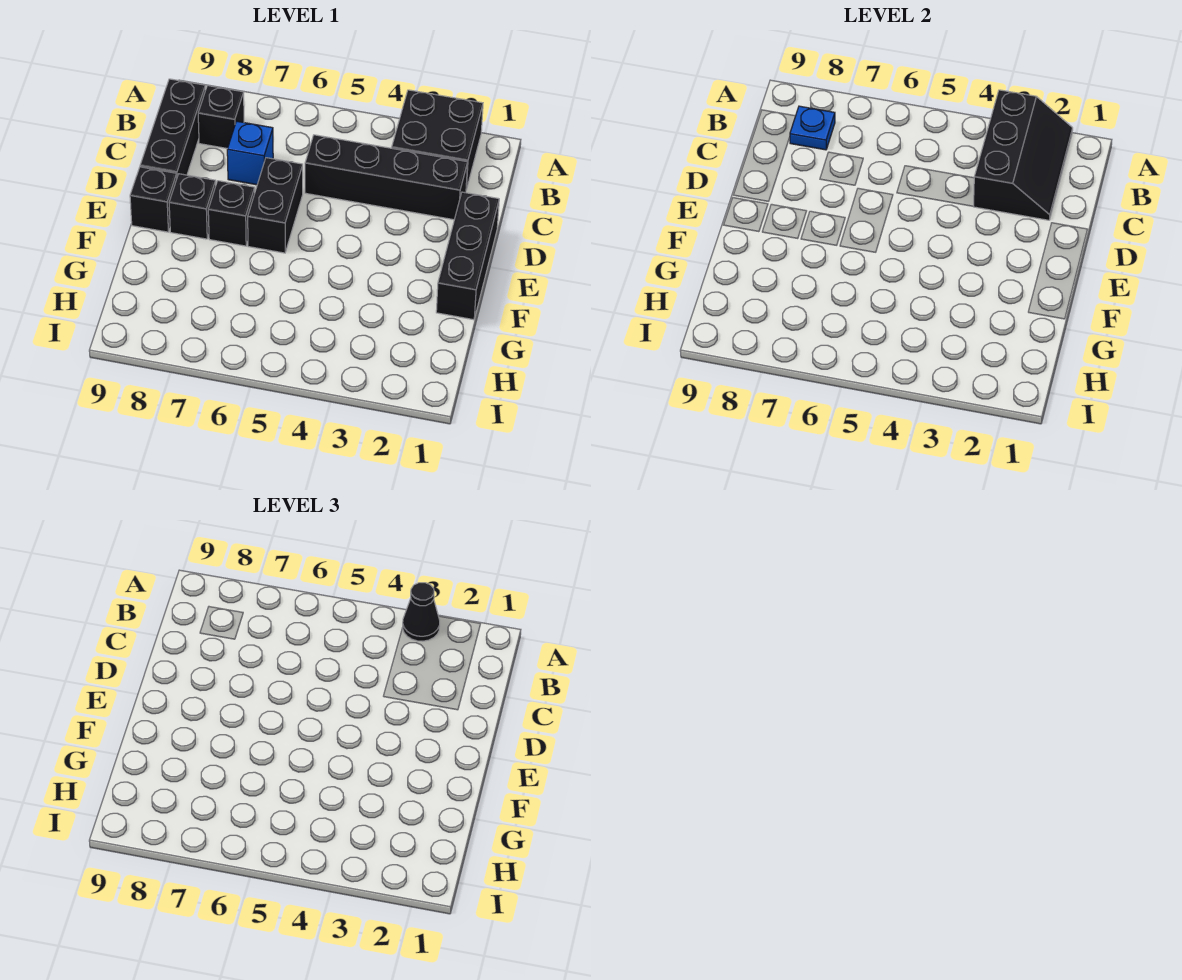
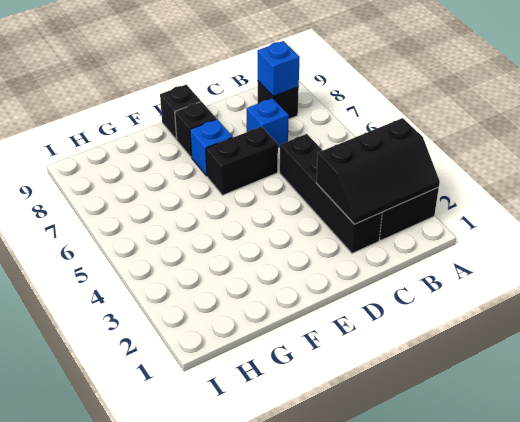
black 1x1 cone [403,583,440,641] -> none
blue 1x1 plate [790,106,835,150] -> blue 1x1 brick [258,41,300,96]
black 1x3 brick [140,79,206,176] -> none
black 1x3 brick [436,192,499,320] -> none
black 1x1 brick [208,181,255,246] -> blue 1x1 brick [190,119,233,176]

